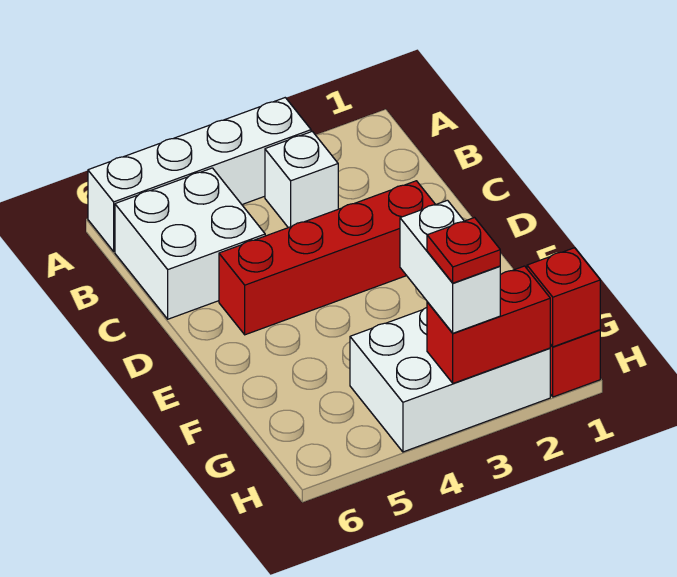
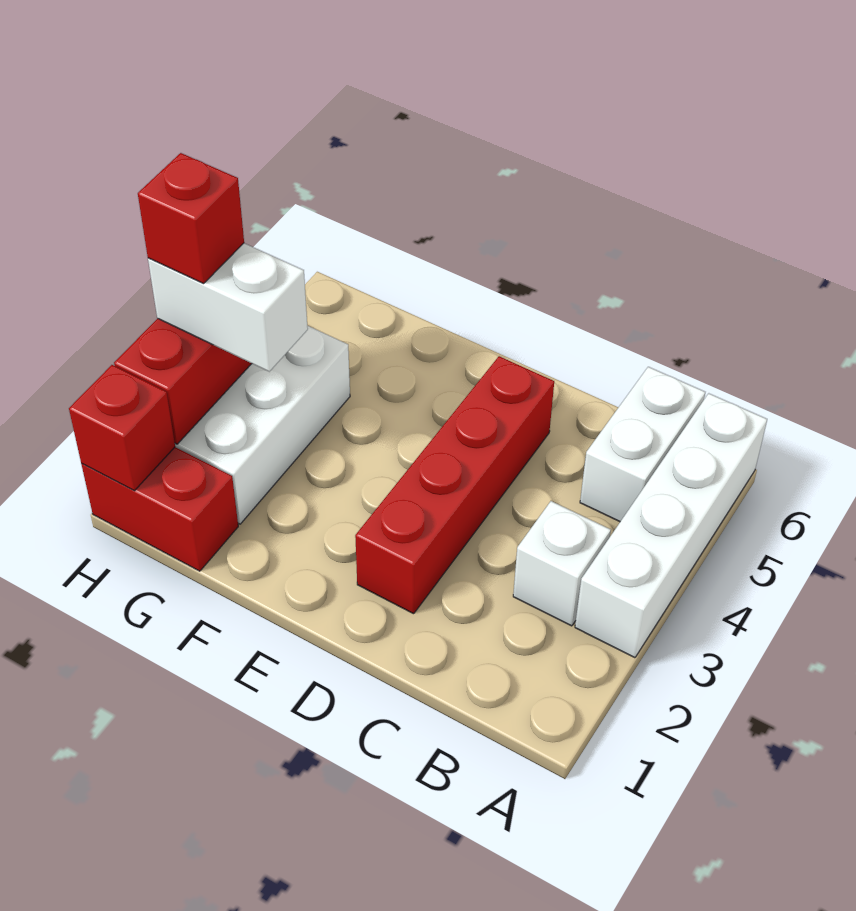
white 2x2 brick [115,168,265,319] -> white 1x2 brick [580,367,705,522]
red 1x1 plate [427,218,500,283] -> red 1x1 brick [138,153,244,284]

